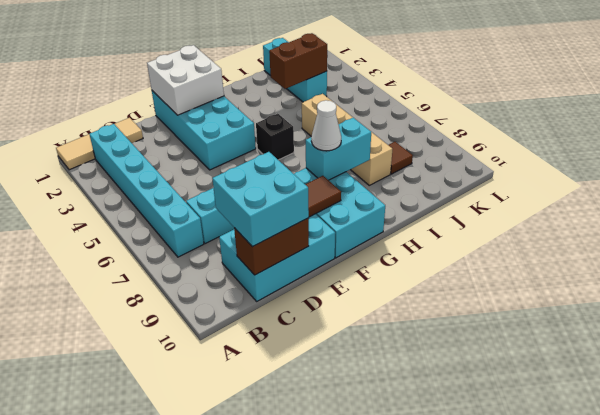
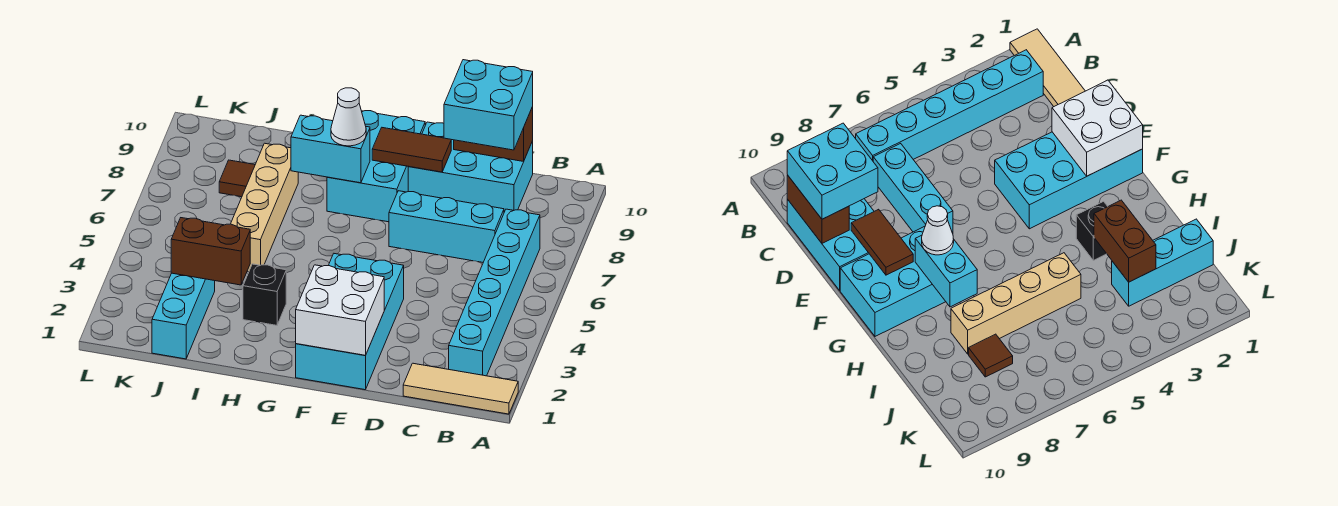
black 1x1 brick [256,114,294,160] -> black 1x1 brick moved to [243,264,286,325]

